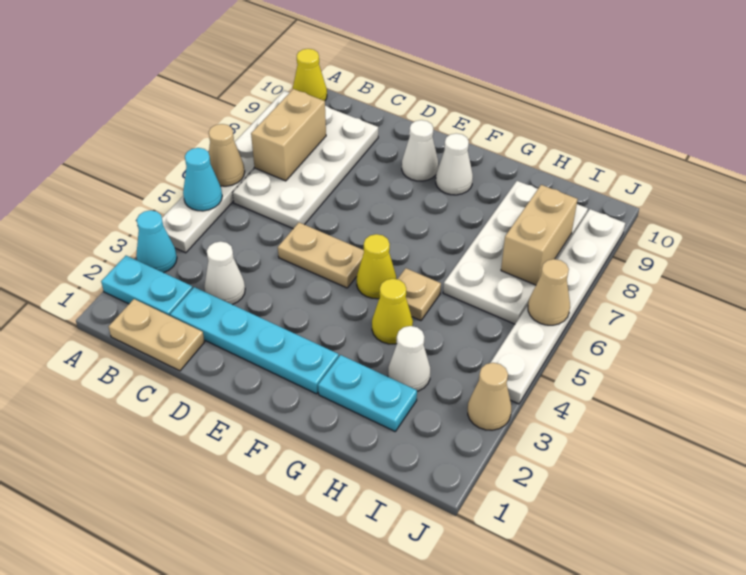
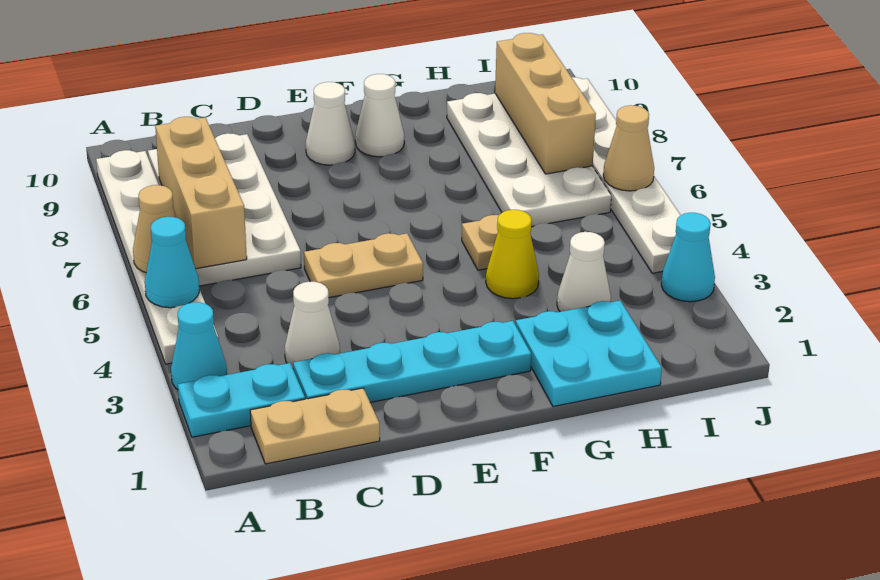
yellow 1x1 cone [293,49,327,101] -> none
tan 1x2 brick [251,89,326,181] -> tan 1x3 brick [155,117,247,269]
yellow 1x1 cone [357,234,396,299] -> none
cyan 1x2 plate [318,355,417,431] -> cyan 2x2 plate [515,301,662,407]
tan 1x2 brick [501,185,578,285] -> tan 1x3 brick [495,33,596,174]
tan 1x1 cone [468,363,511,430] -> cyan 1x1 cone [661,213,715,302]

